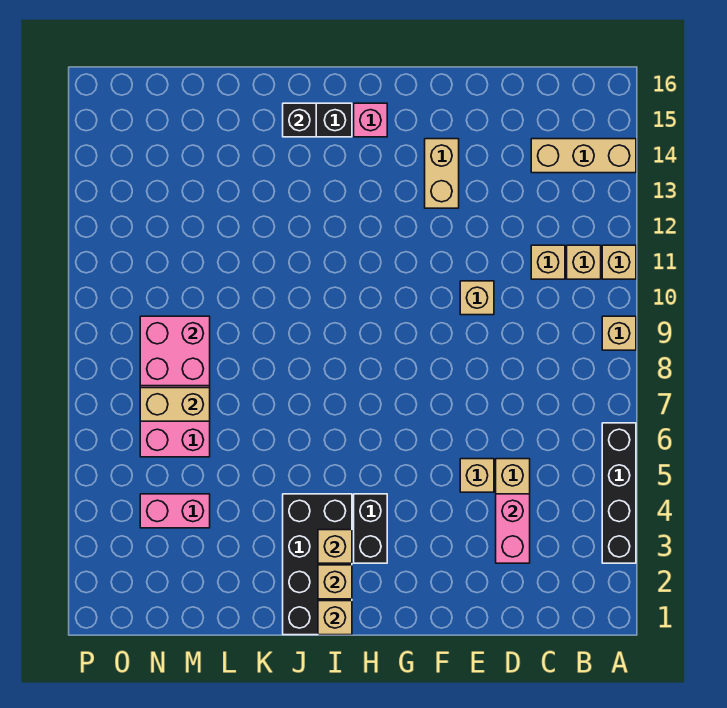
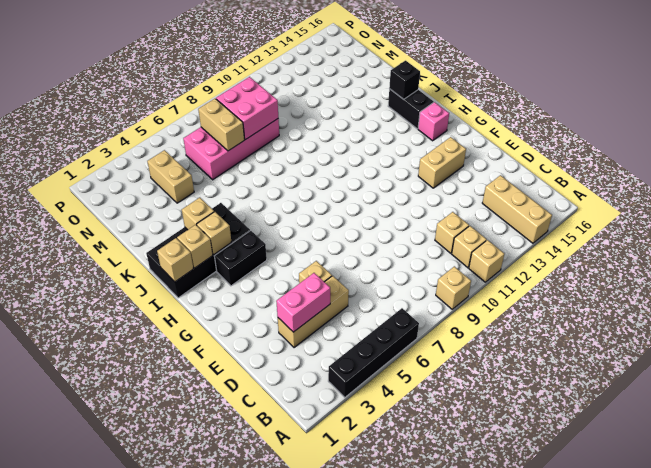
tan 1x1 brick [460,281,494,315] -> tan 1x1 brick moved to [182,198,214,230]
pink 1x2 brick [140,494,210,528] -> tan 1x2 brick [147,150,194,203]

